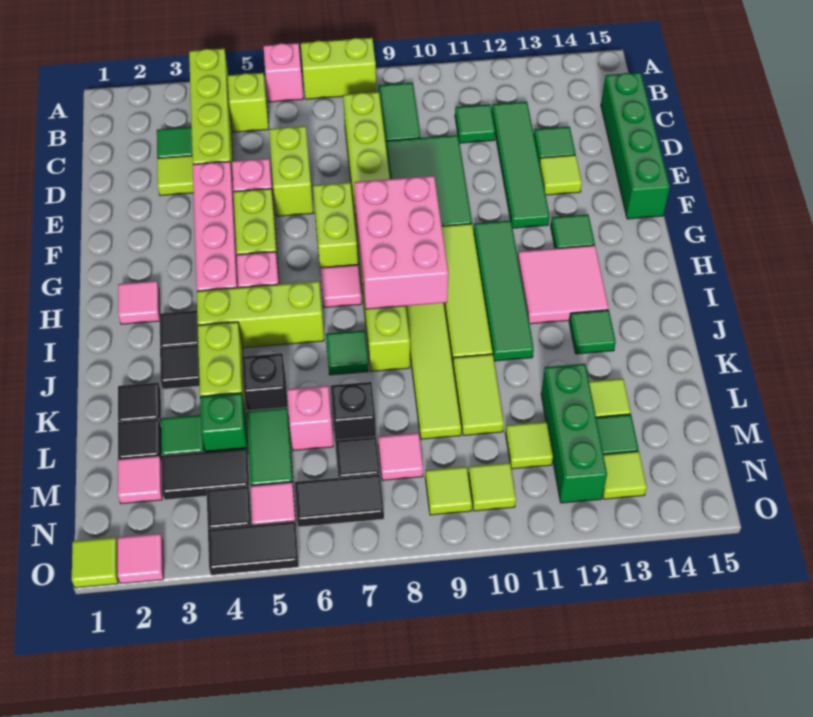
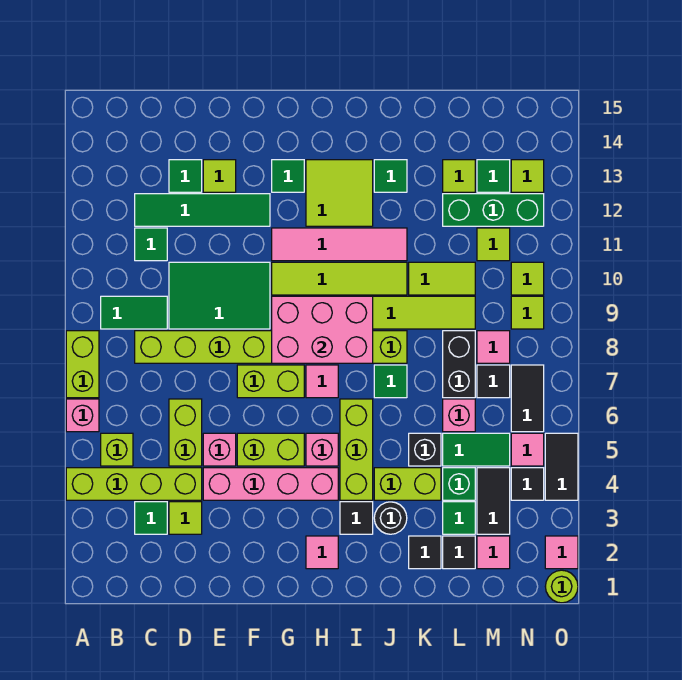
green 1x4 brick [601,72,670,219] -> none
lime 1x2 brick [269,126,313,216] -> lime 1x2 brick turned to [169,399,202,466]
green 1x4 tile [474,221,534,361] -> pink 1x4 tile [272,228,407,261]
pink 2x2 tile [518,245,609,324] -> lime 2x2 tile [306,160,373,226]
black 1x1 tile [160,344,200,389] -> black 1x1 round brick [374,502,407,534]
black 1x1 brick [330,382,376,440] -> black 1x2 brick [443,331,475,398]
lime 1x1 tile [72,537,118,588] -> lime 1x1 round brick [545,570,578,603]

